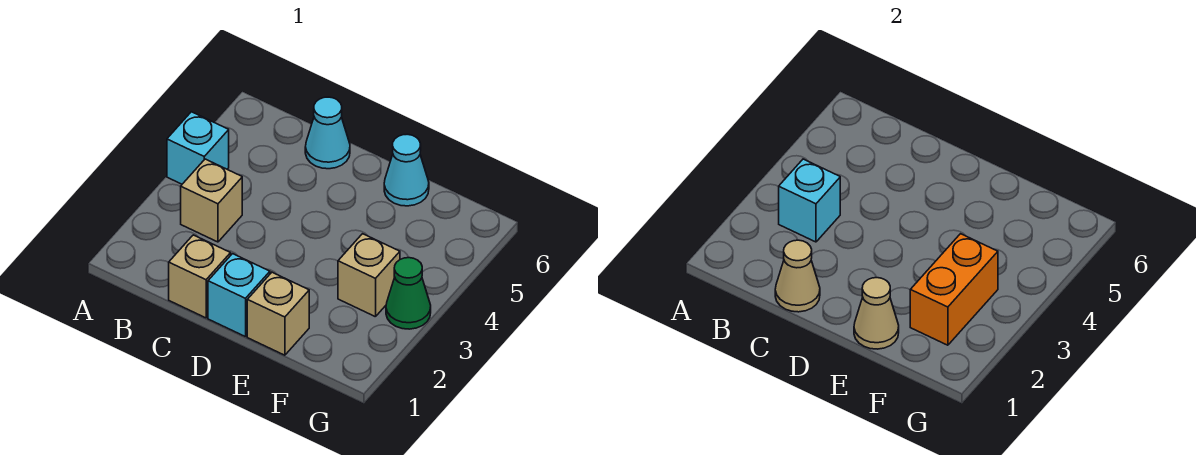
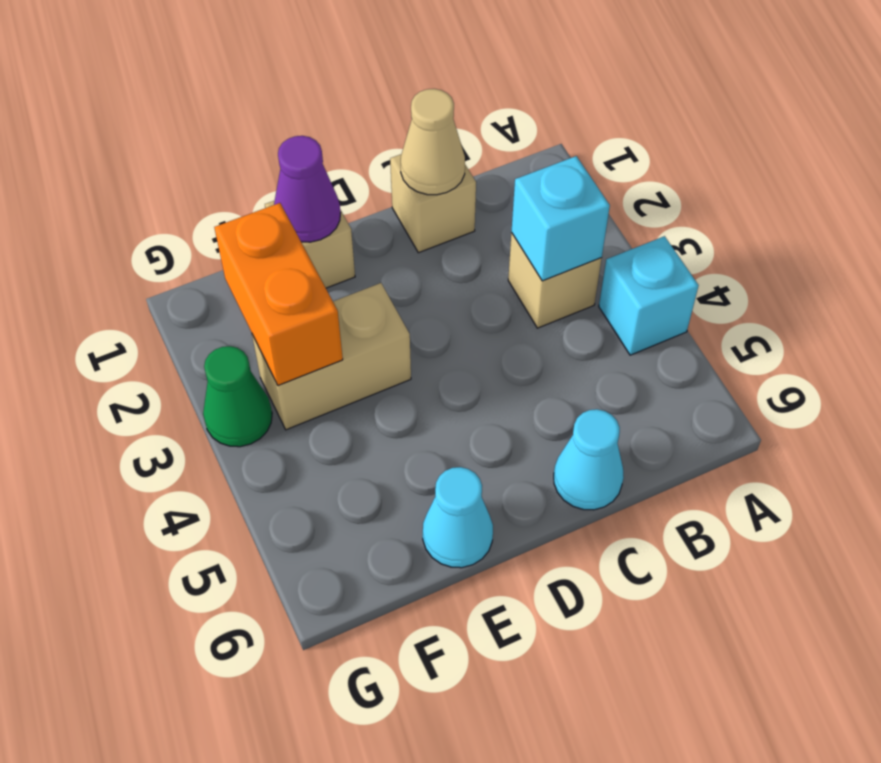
cyan 1x1 brick [208,254,270,337] -> none
tan 1x1 cone [854,278,899,349] -> purple 1x1 cone [274,136,340,242]
tan 1x1 brick [338,234,400,317] -> tan 1x2 brick [252,283,411,430]

